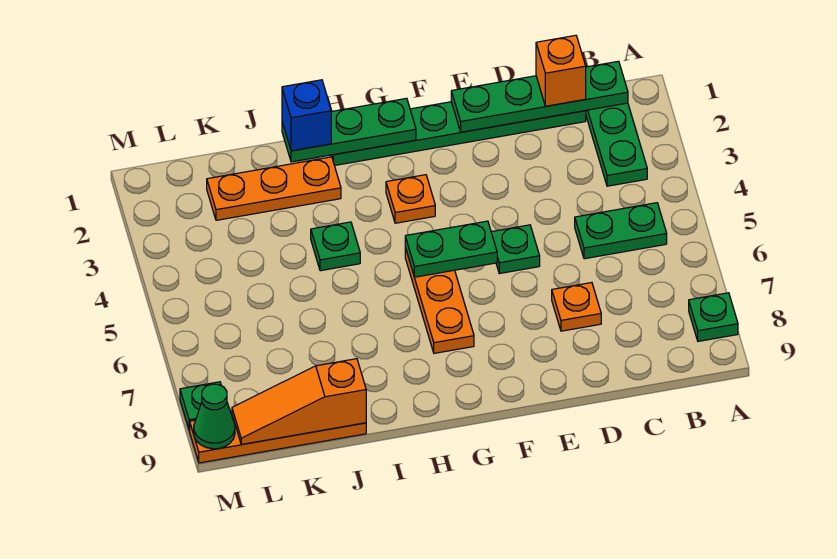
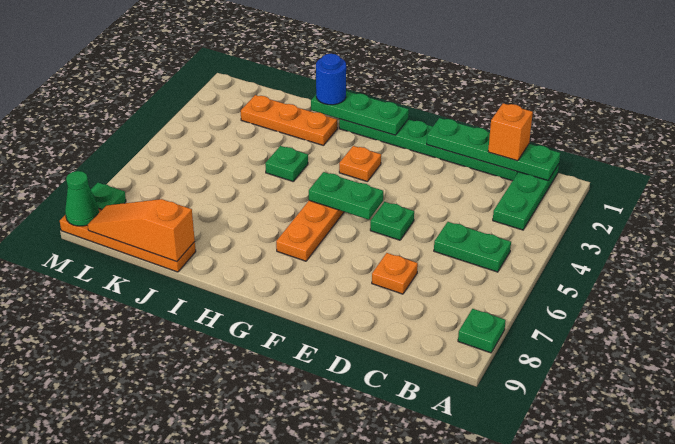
blue 1x1 brick [282,80,331,151] -> blue 1x1 round brick [316,54,346,105]

